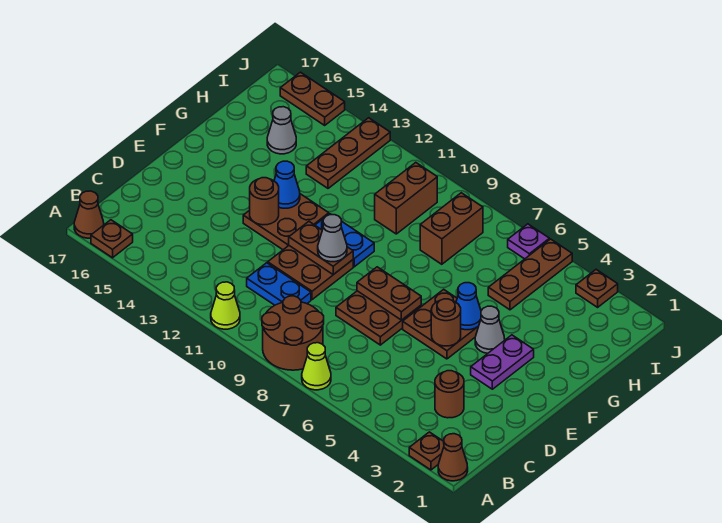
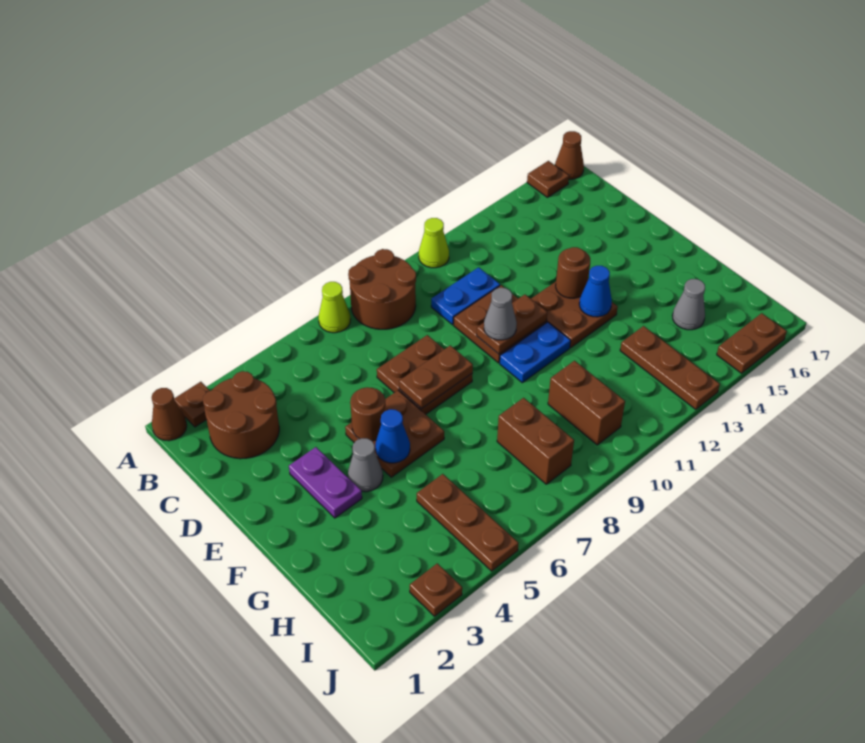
brown 1x1 round brick [435,371,464,418] -> brown 2x2 round brick [203,371,279,459]
purple 1x1 plate [508,224,549,259] -> none

